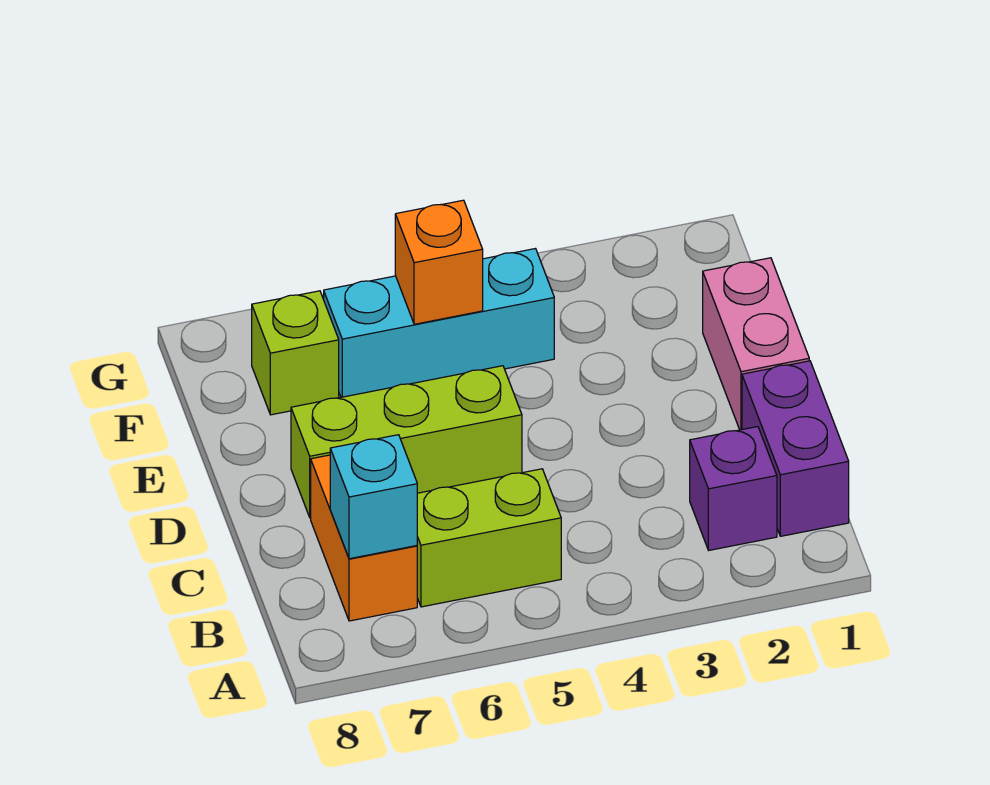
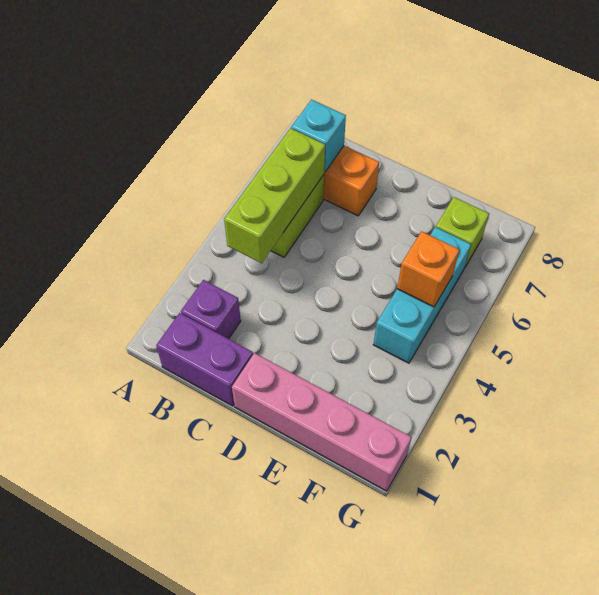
pink 1x2 brick [703,258,809,430] -> pink 1x4 brick [232,353,412,491]
lime 1x3 brick [291,366,522,518] -> lime 1x3 brick moved to [224,128,325,263]

